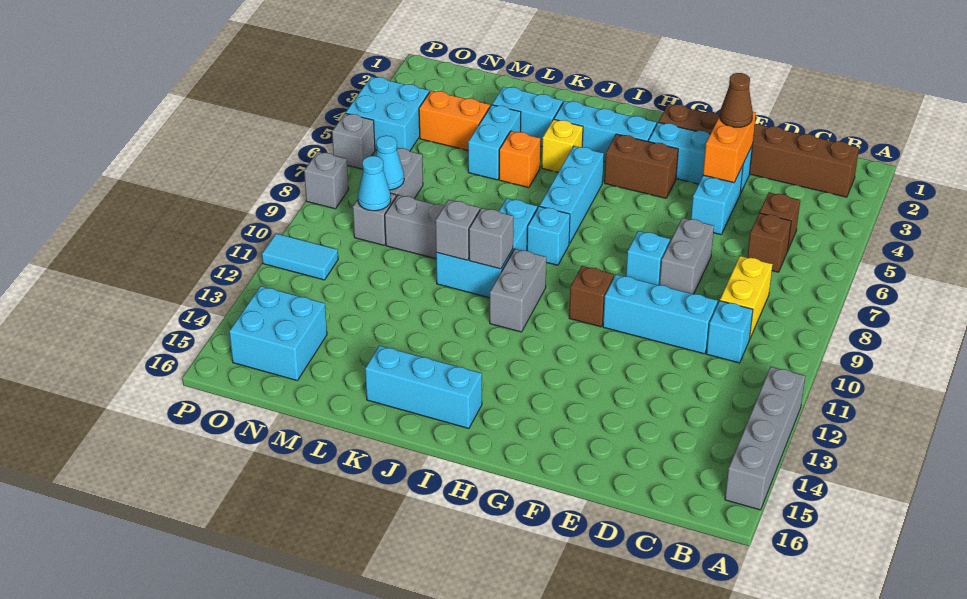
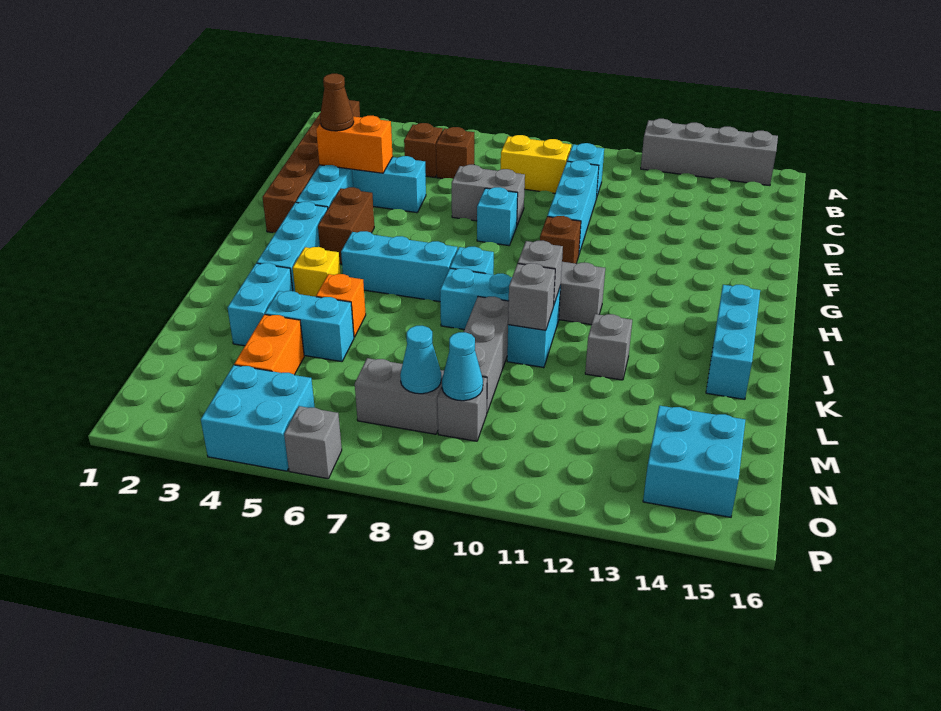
cyan 1x2 tile [262,234,338,280] -> none
grey 1x1 brick [304,152,349,209] -> grey 1x1 brick moved to [585,314,632,380]

